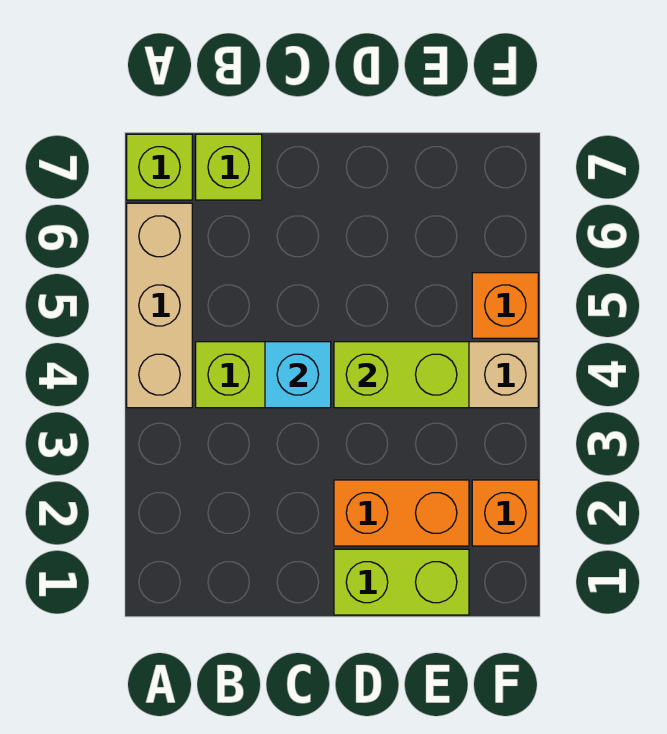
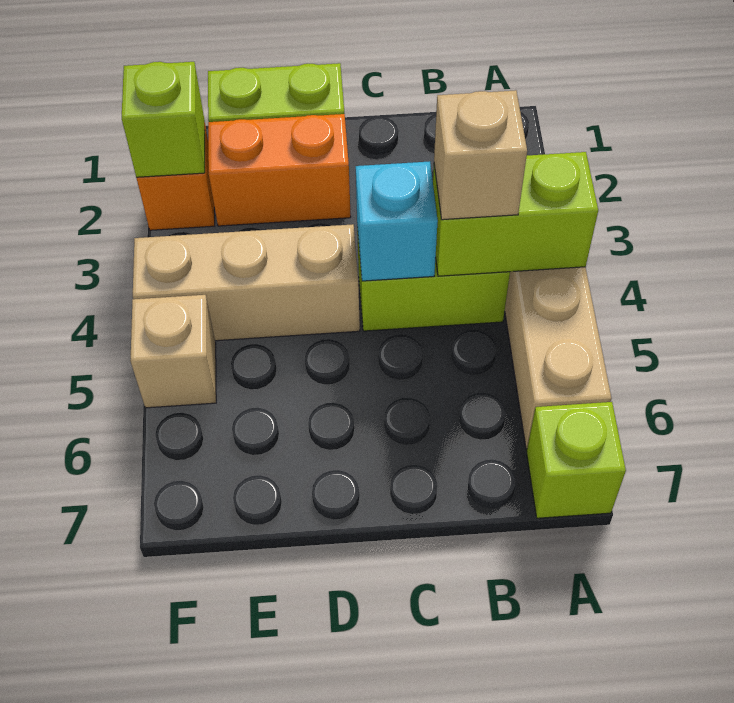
none -> tan 1x1 brick [434,90,527,220]
lime 1x1 brick [196,134,262,200] -> lime 1x1 brick moved to [122,62,205,177]
lime 1x2 brick [334,342,469,408] -> lime 1x2 brick moved to [433,152,598,276]
orange 1x1 brick [472,273,538,338] -> tan 1x1 brick [130,295,216,408]

